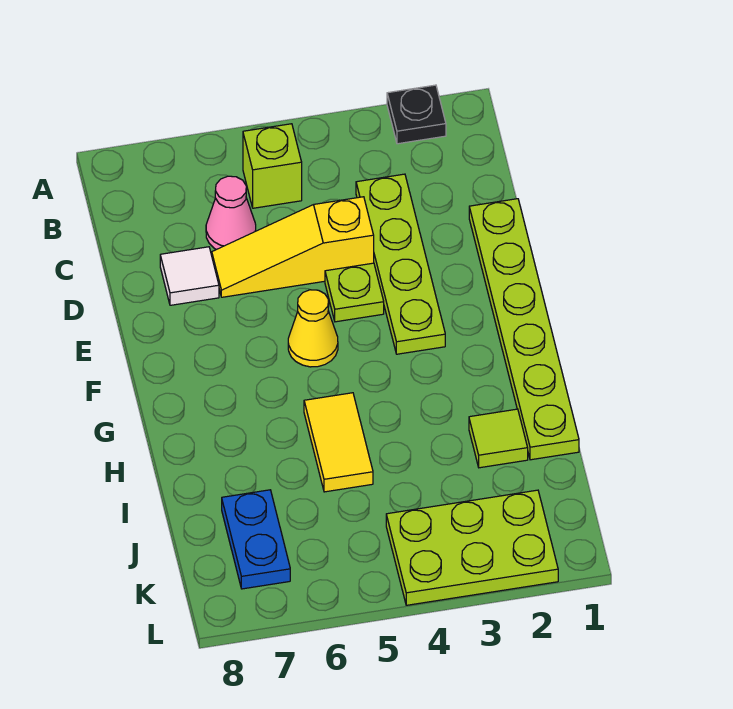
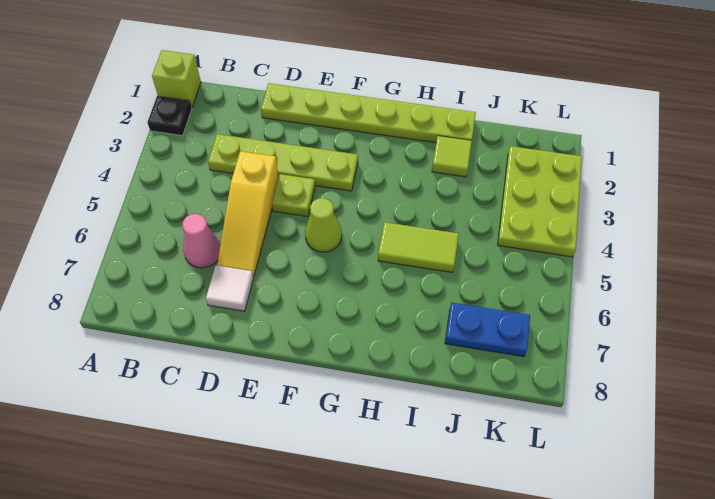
lime 1x1 brick [243,124,302,208] -> lime 1x1 brick moved to [152,50,201,108]
yellow 1x1 cone [288,290,338,367] -> lime 1x1 cone [305,198,342,252]
yellow 1x2 tile [304,393,373,492] -> lime 1x2 tile [378,222,459,273]

